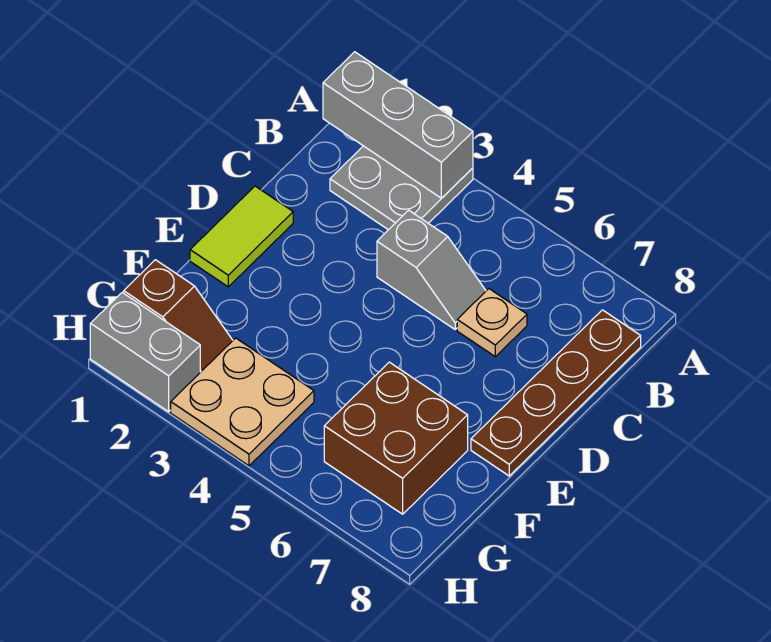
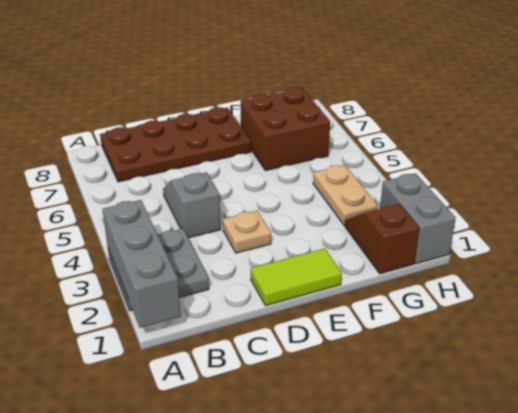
brown 1x4 plate [471,310,641,476] -> brown 2x4 plate [100,107,251,182]
tan 1x1 plate [457,289,527,357] -> tan 1x1 plate moved to [223,211,271,253]
tan 2x2 plate [171,338,314,466] -> tan 1x2 plate [313,165,378,225]

